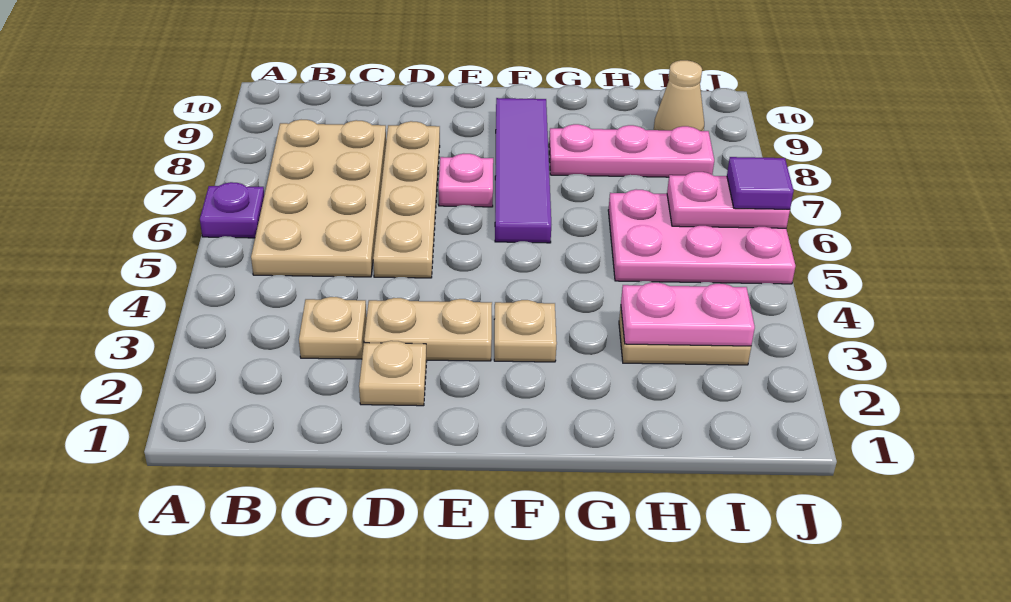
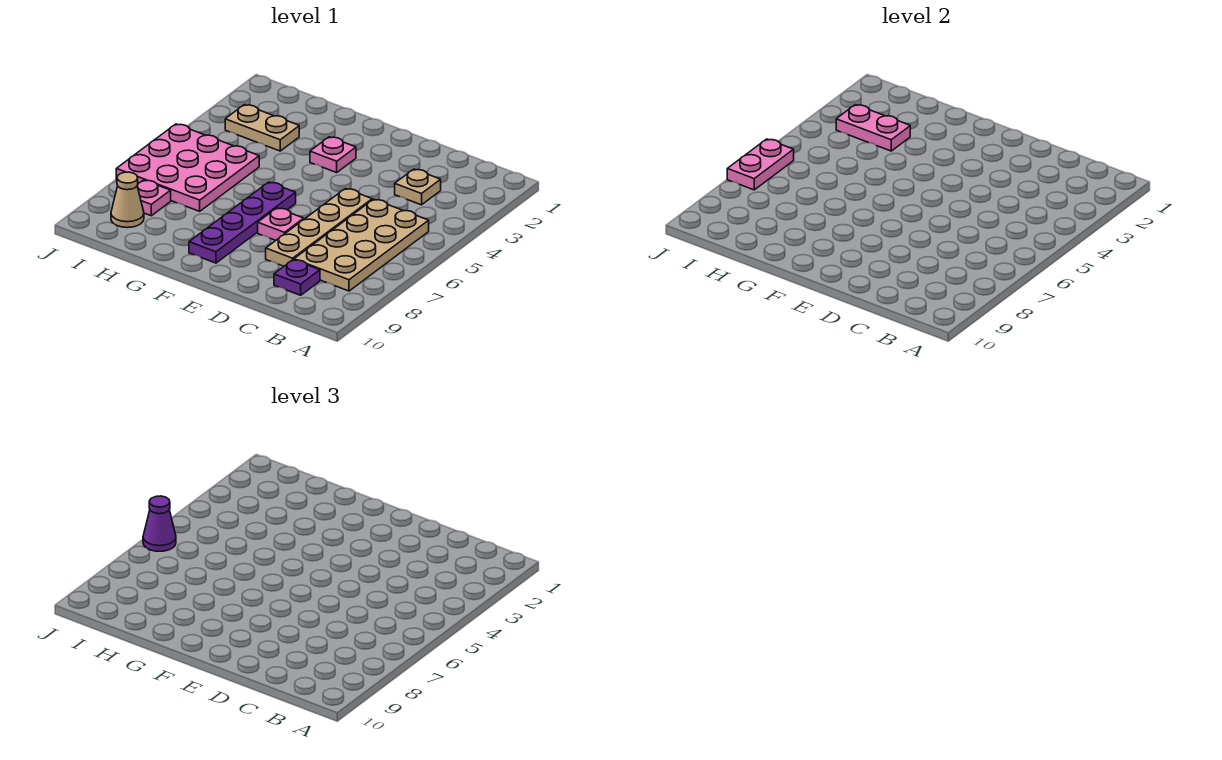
purple 1x1 plate [200,182,264,238] -> purple 1x1 plate moved to [274,260,320,295]
tan 1x1 plate [359,341,426,406] -> none
tan 1x2 plate [364,298,492,361] -> none
tan 1x1 plate [494,300,557,362] -> pink 1x1 plate [310,137,356,172]
purple 1x4 tile [495,98,551,243] -> purple 1x4 plate [189,182,296,263]
pink 1x3 plate [549,124,714,177] -> pink 1x1 plate [137,180,171,216]
pink 2x3 plate [608,189,796,284] -> pink 3x3 plate [116,124,259,211]
pink 1x2 plate [667,172,790,228] -> pink 1x2 plate turned to [727,139,794,190]
purple 1x1 tile [727,157,794,209] -> purple 1x1 cone [143,496,176,551]

